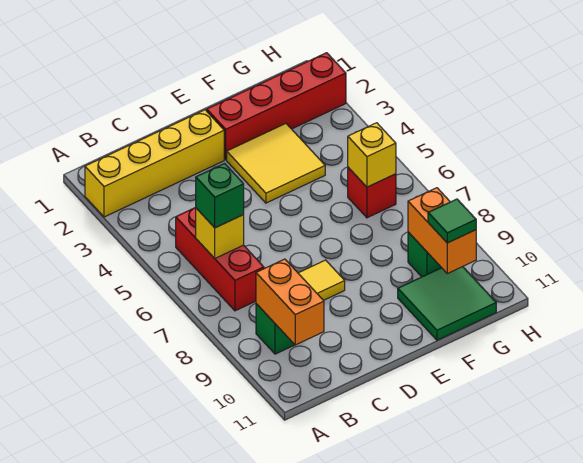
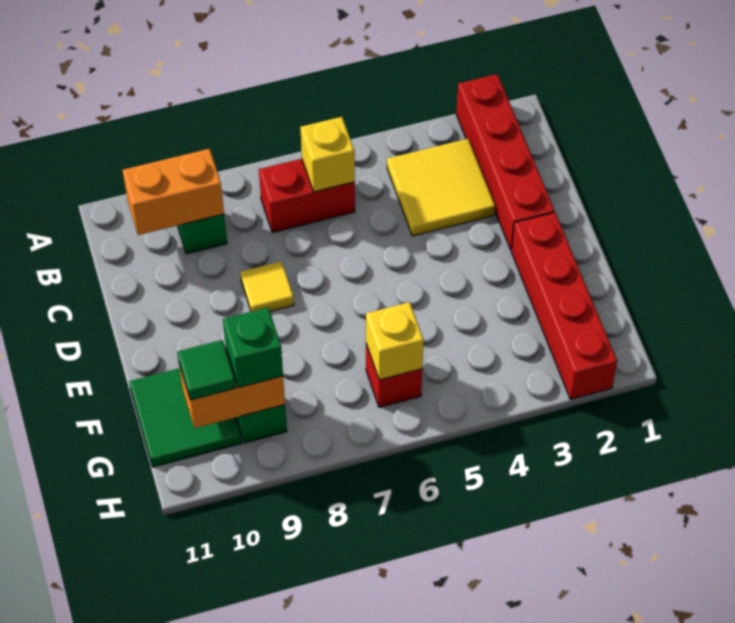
yellow 1x4 brick [85,110,224,217] -> red 1x4 brick [456,74,554,250]
red 1x3 brick [176,207,264,311] -> red 1x2 brick [259,159,355,233]
green 1x1 brick [196,163,244,228] -> green 1x1 brick moved to [223,308,283,388]
yellow 2x2 tile [227,124,325,203] -> yellow 2x2 tile moved to [387,139,495,236]

